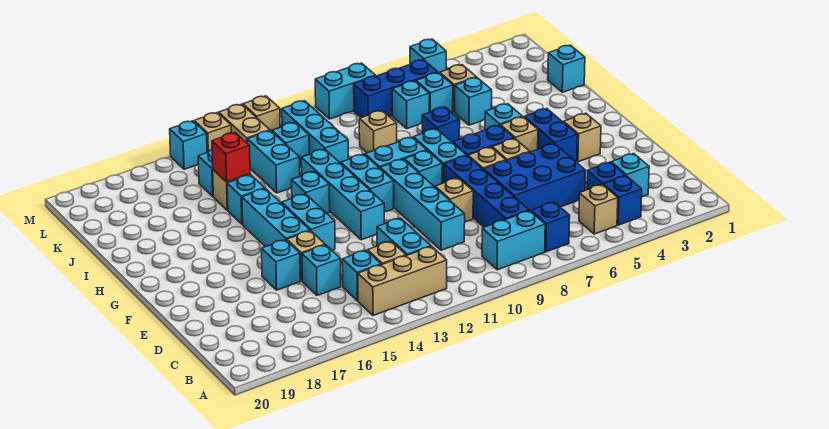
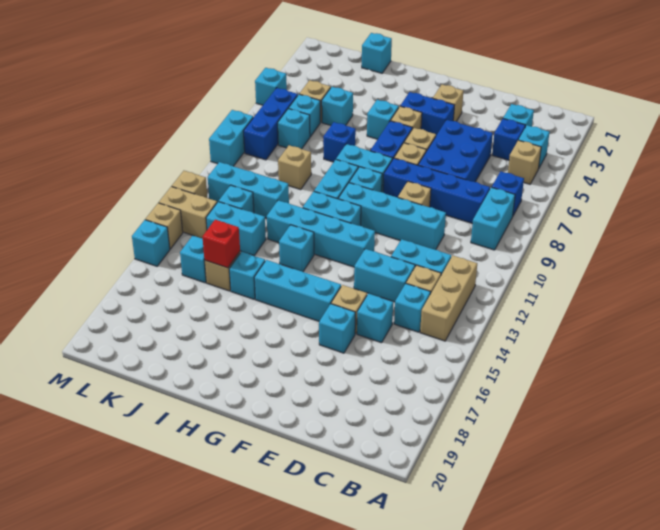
blue 1x1 brick [604,176,642,225] -> cyan 1x1 brick [519,125,550,168]
cyan 1x2 brick [282,194,335,250] -> cyan 1x2 brick moved to [354,249,415,302]

